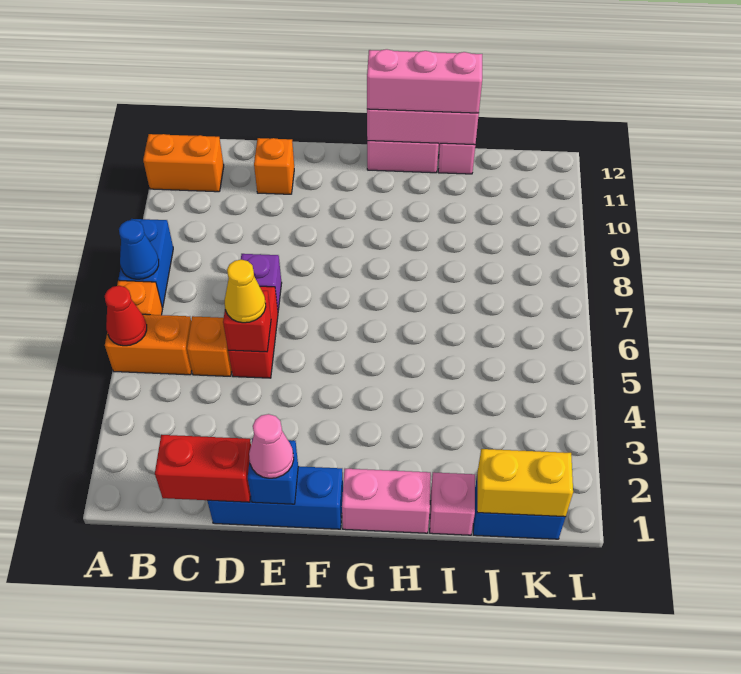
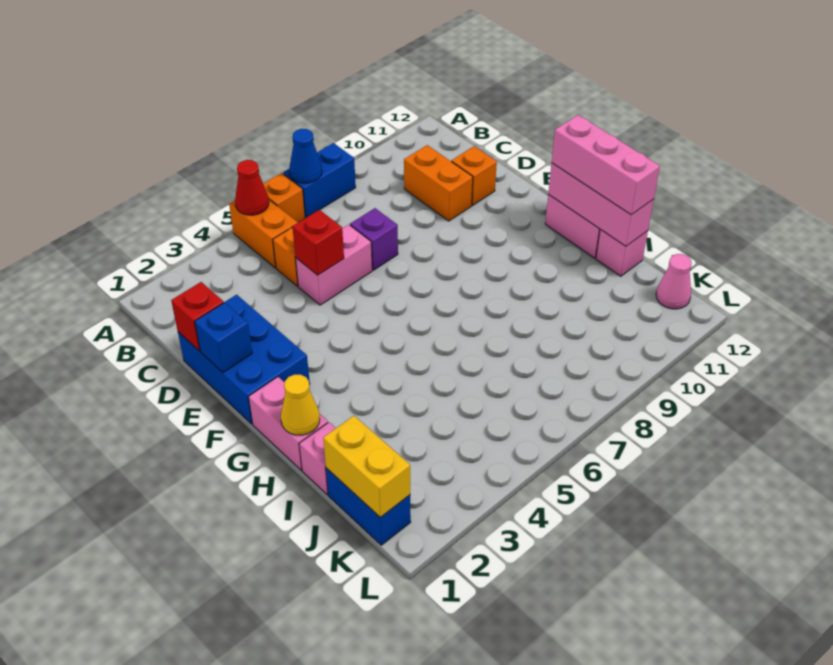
orange 1x2 brick [143,134,224,192] -> orange 1x2 brick moved to [404,145,473,221]
red 1x2 brick [155,435,251,502] -> red 1x1 brick [171,282,224,351]
blue 1x3 brick [208,466,343,529] -> blue 2x3 brick [178,295,310,424]
red 1x2 brick [228,286,278,378] -> pink 1x2 brick [296,225,372,305]
yellow 1x1 cone [225,260,266,323] -> yellow 1x1 cone moved to [281,375,320,435]
pink 1x1 cone [249,414,294,478] -> pink 1x1 cone moved to [656,254,692,309]

